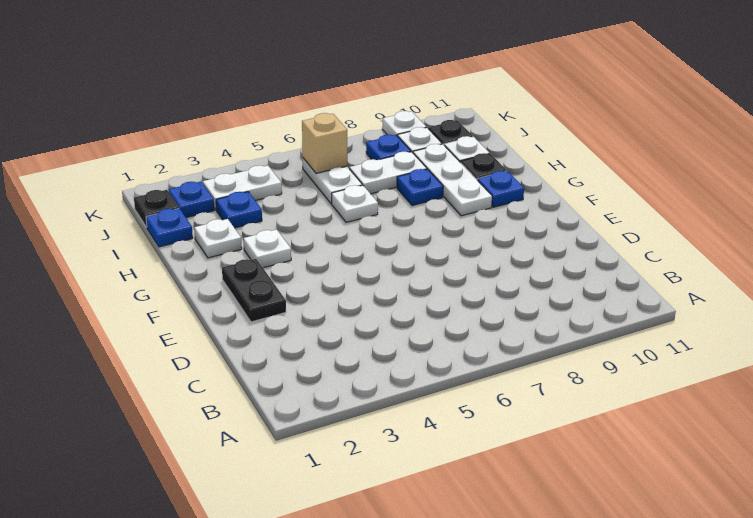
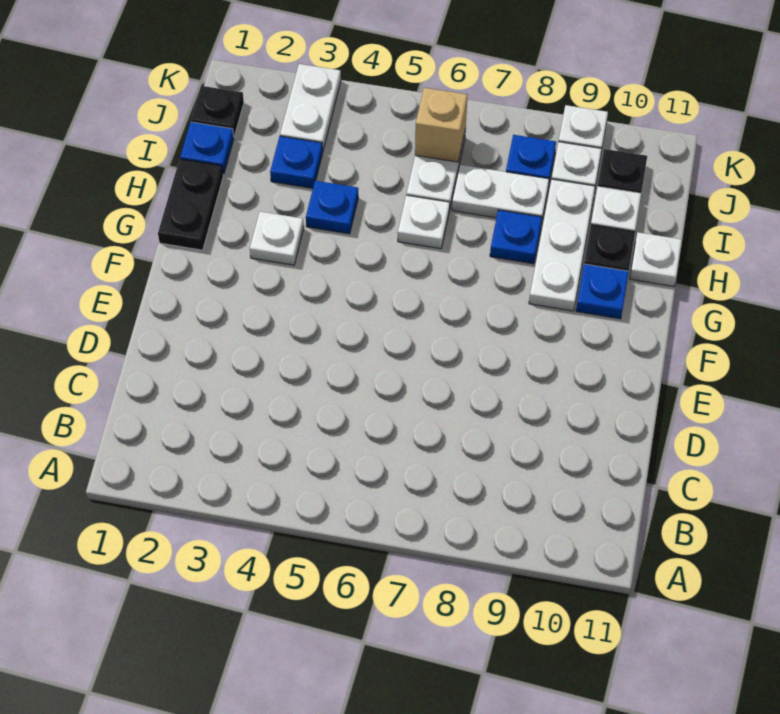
black 1x2 plate [222,259,286,322] -> black 1x2 plate moved to [158,159,223,250]
white 1x1 plate [194,219,242,258] -> white 1x1 plate moved to [630,232,682,286]
blue 1x1 plate [169,182,214,218] -> blue 1x1 plate moved to [306,181,358,234]
white 1x2 plate [203,165,282,210] -> white 1x2 plate turned to [280,64,341,150]

